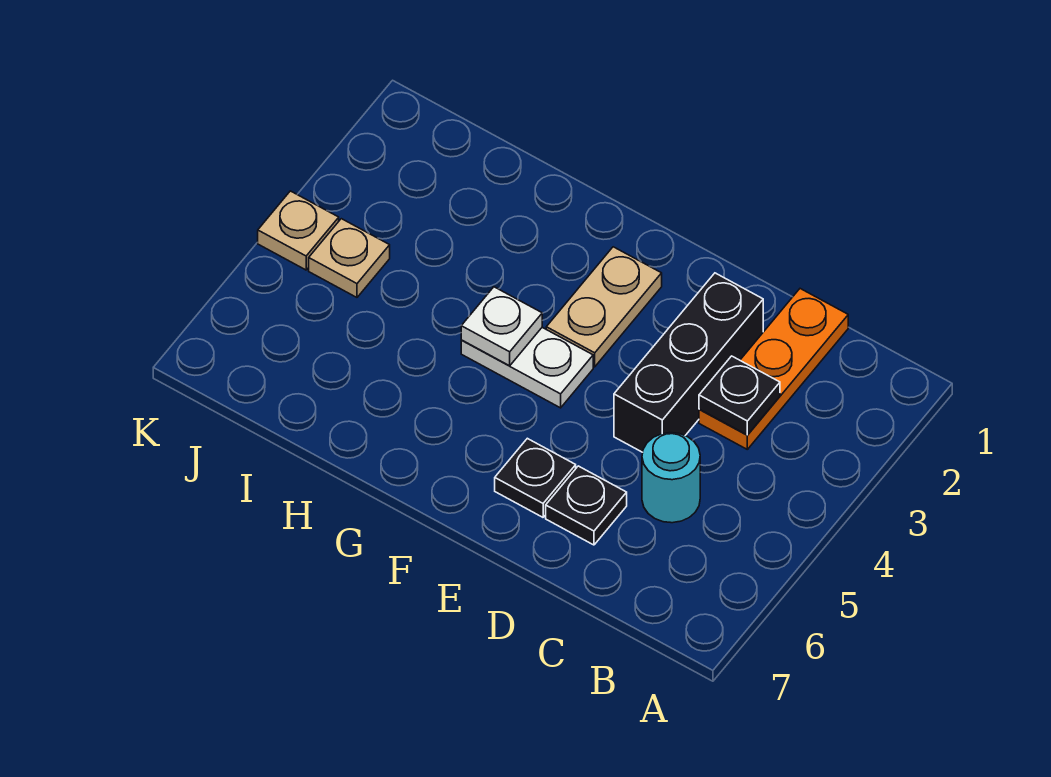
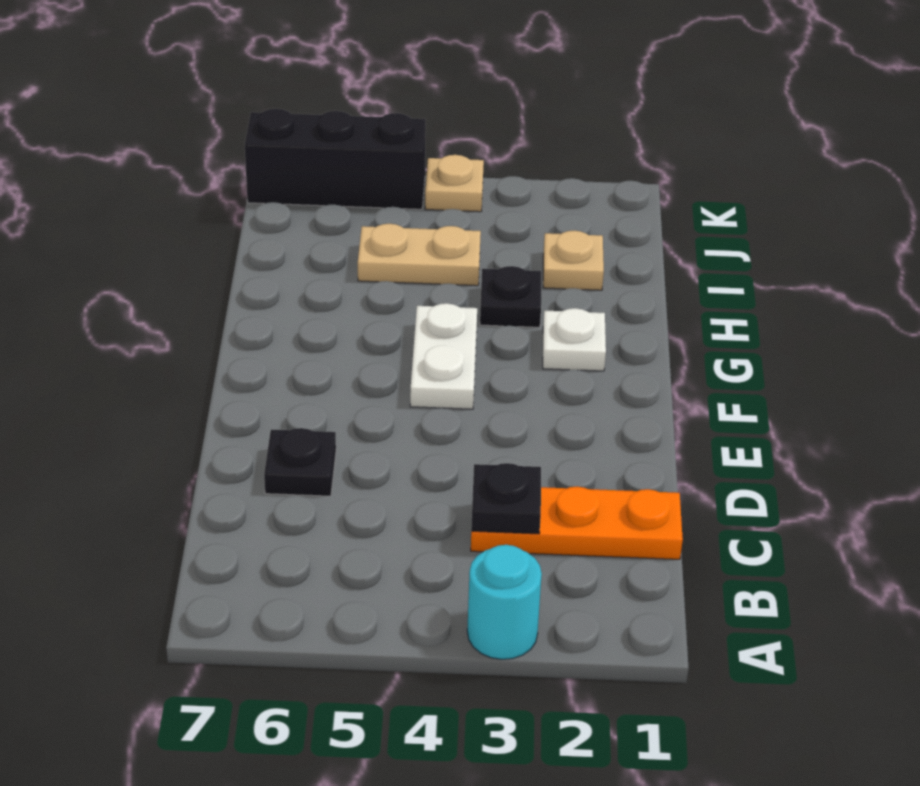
cyan 1x1 round brick [642,433,700,523] -> cyan 1x1 round brick moved to [467,545,542,659]
black 1x3 brick [614,273,763,452] -> black 1x3 brick moved to [245,109,426,209]
black 1x1 plate [495,438,576,517] -> black 1x1 plate moved to [480,266,541,327]
tan 1x2 plate [546,247,662,367] -> tan 1x2 plate moved to [358,224,481,286]
white 1x1 plate [461,287,542,366] -> white 1x1 plate moved to [543,308,606,371]
tan 1x1 plate [309,219,390,297] -> tan 1x1 plate moved to [543,231,604,290]

